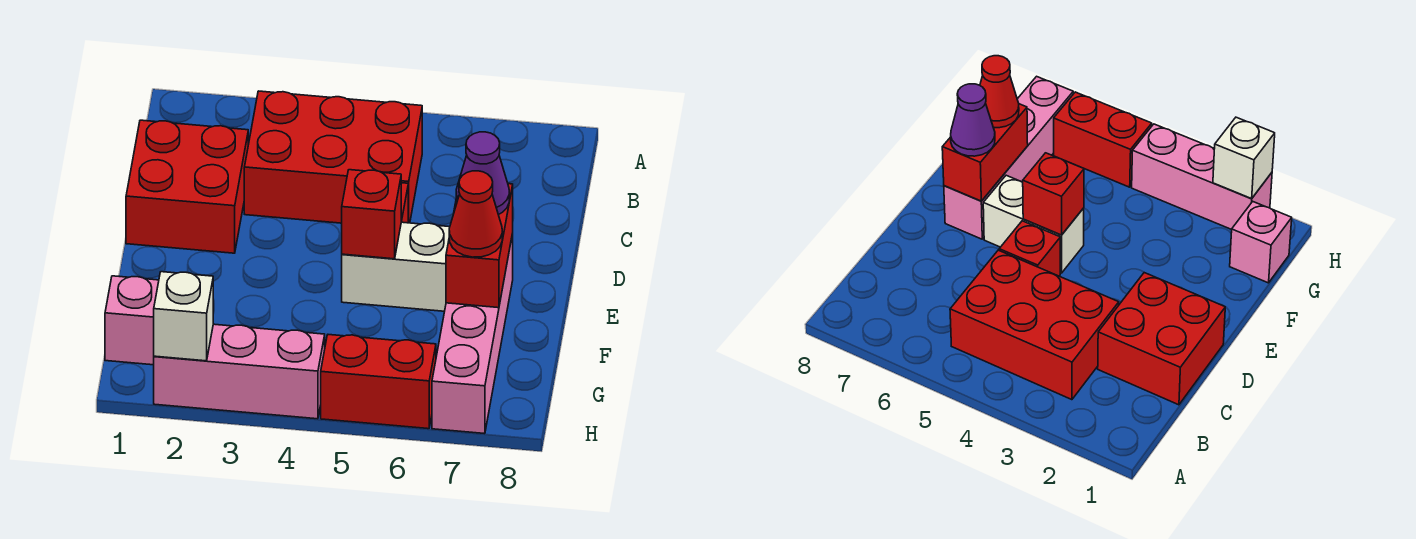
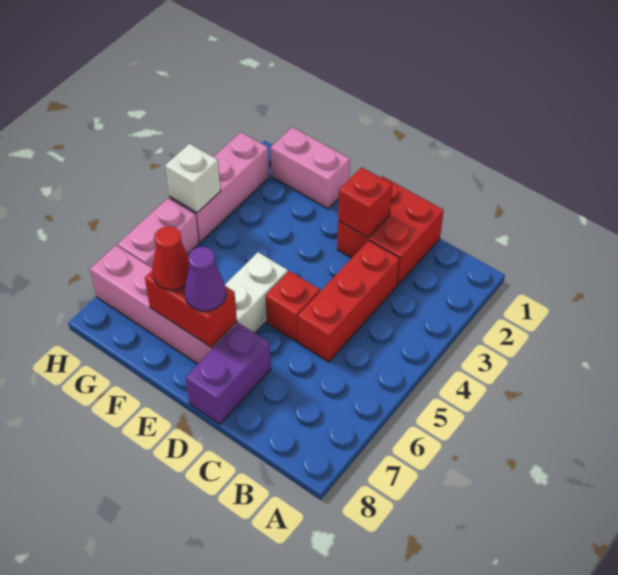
red 2x3 brick [244,91,422,223] -> red 1x3 brick [298,241,400,362]
none -> purple 1x2 brick [186,323,271,424]
red 1x1 brick [342,170,401,259] -> red 1x1 brick moved to [338,167,392,237]
pink 1x1 brick [105,276,159,365] -> pink 1x2 brick [271,127,350,209]
white 1x1 brick [154,272,213,361] -> white 1x1 brick moved to [165,144,221,213]
red 1x2 brick [321,335,436,429] -> pink 1x2 brick [117,198,199,268]

